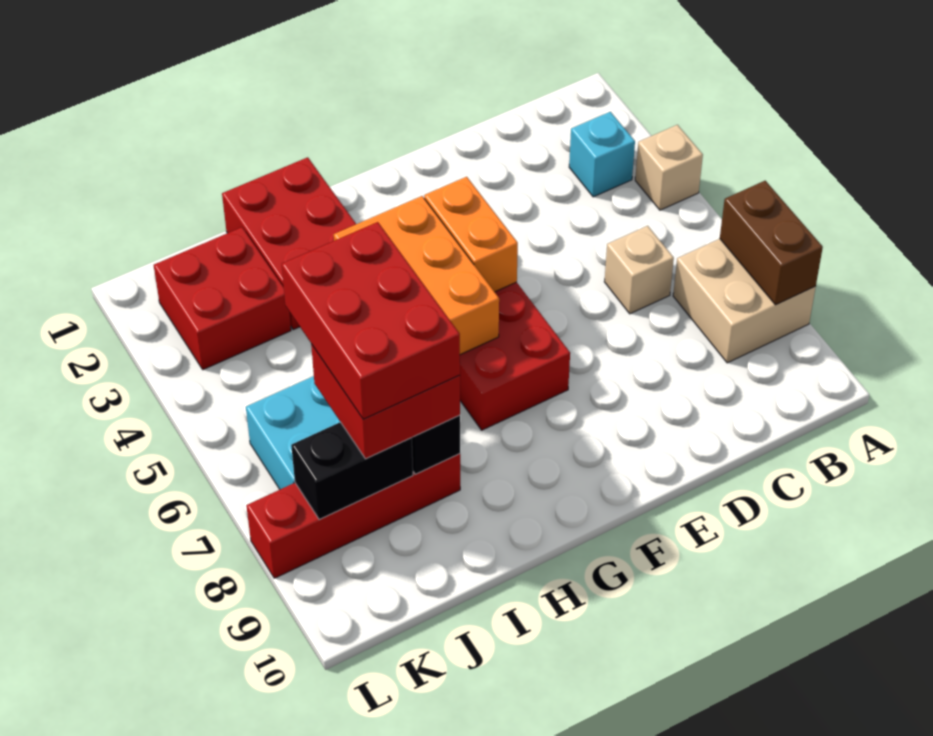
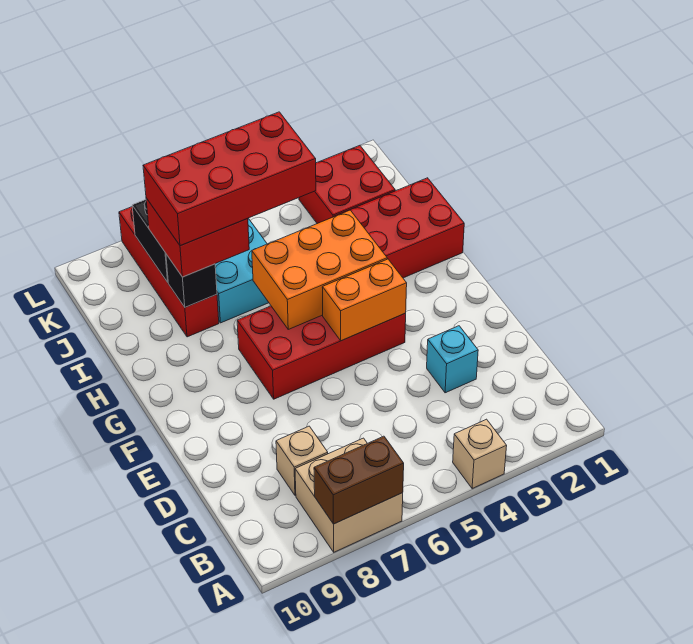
cyan 1x1 brick [569,112,635,197] -> cyan 1x1 brick moved to [427,326,478,393]
tan 1x1 brick [604,226,674,314] -> tan 1x1 brick moved to [276,426,328,496]
red 2x3 brick [282,222,460,419] -> red 2x4 brick [143,112,316,246]

